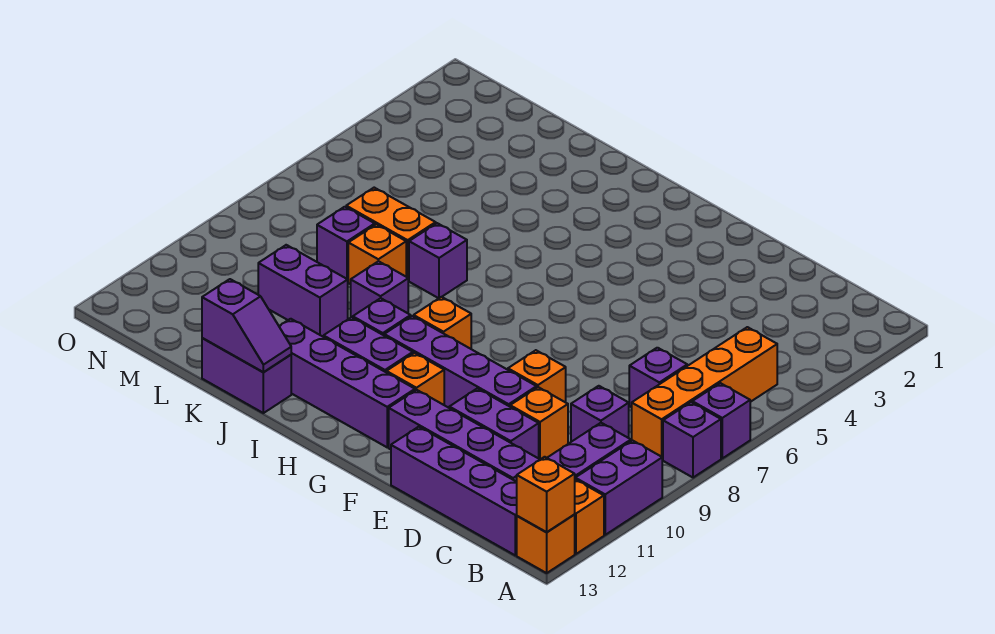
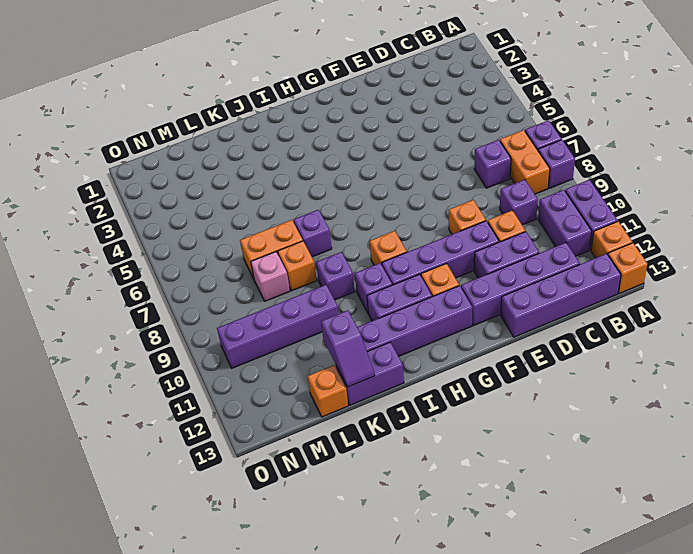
orange 1x1 brick [517,457,575,532] -> orange 1x1 brick moved to [308,365,348,417]
orange 1x4 brick [632,327,777,459] -> orange 1x2 brick [500,130,550,194]
purple 1x2 slope [202,279,291,372] -> purple 1x2 slope turned to [321,310,375,387]
purple 1x2 brick [258,245,348,336] -> purple 1x4 brick [217,285,338,368]
purple 1x1 brick [317,207,375,280] -> pink 1x1 brick [251,252,290,301]

